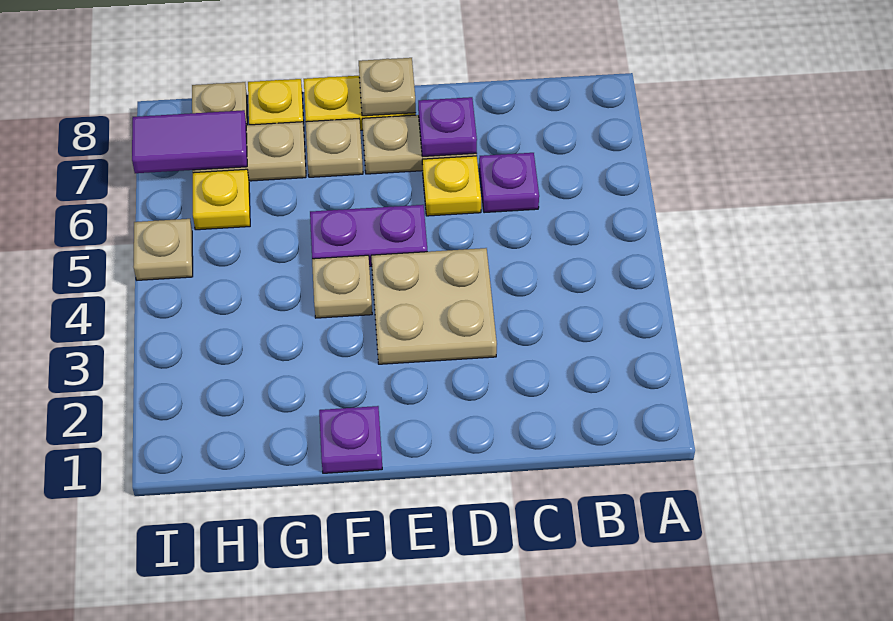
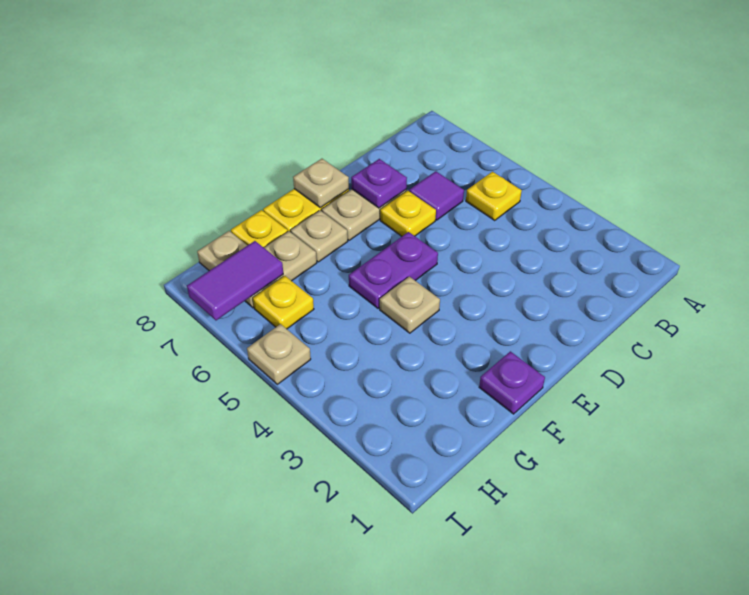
none -> yellow 1x1 plate [466,172,522,220]
purple 1x1 plate [479,153,539,213] -> purple 1x1 tile [409,171,464,220]
tan 2x2 plate [371,248,497,364] -> none

